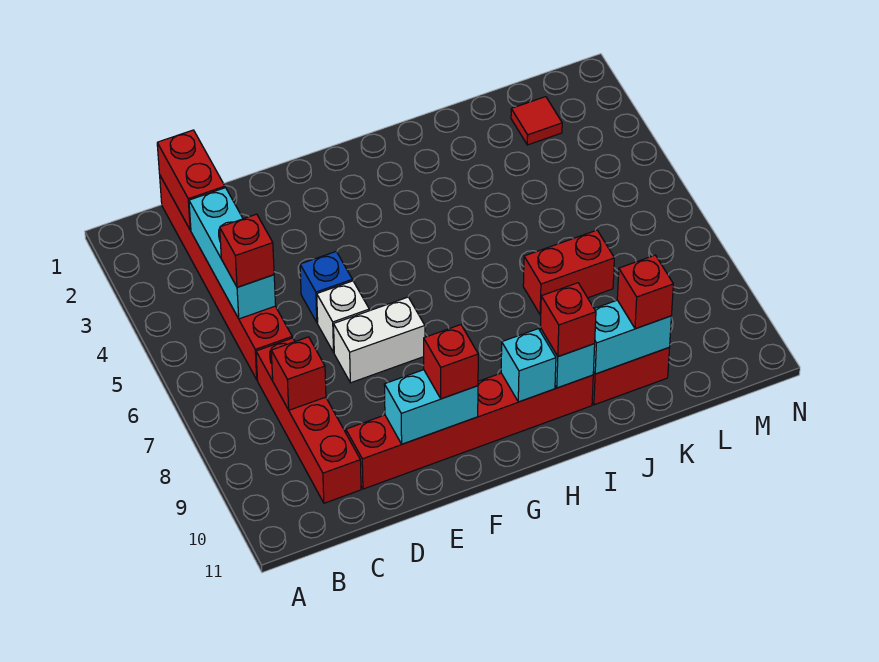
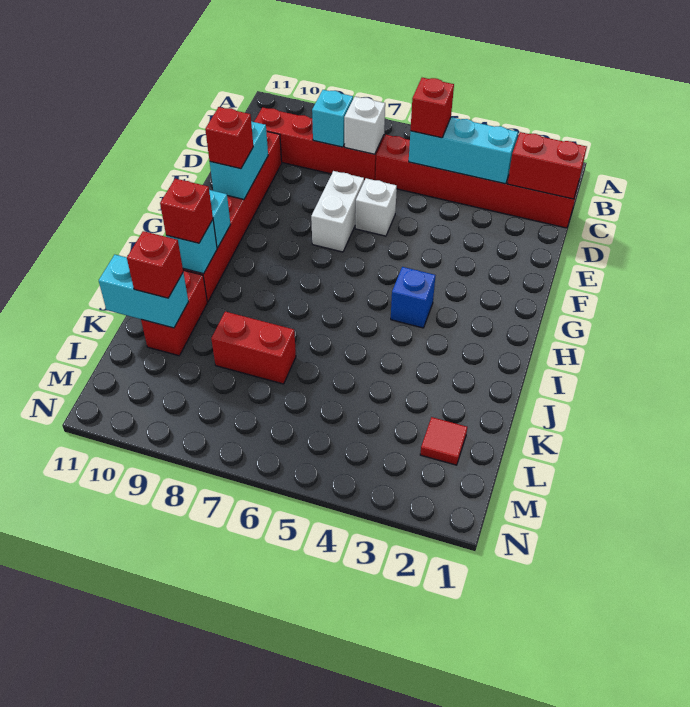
none -> white 1x1 brick [344,97,385,154]
red 1x1 brick [271,337,326,410] -> cyan 1x1 brick [312,90,353,147]
blue 1x1 brick [300,252,352,323] -> blue 1x1 brick moved to [391,267,436,328]
red 1x2 brick [523,230,614,315] -> red 1x2 brick turned to [211,312,296,384]
cyan 1x2 brick [594,300,671,374] -> cyan 1x2 brick turned to [99,255,188,328]

